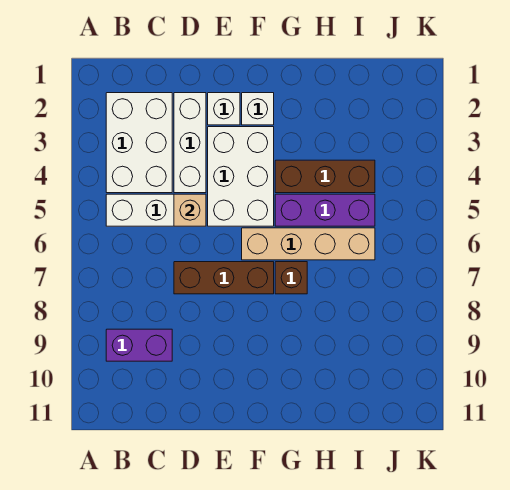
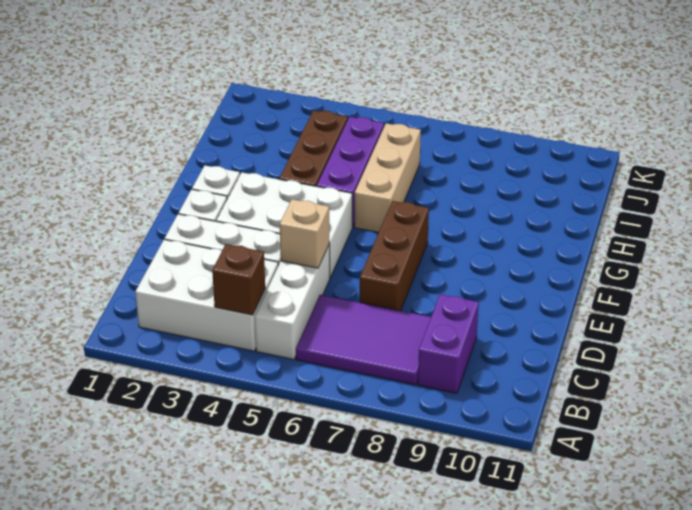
none -> purple 2x3 tile [296,295,431,385]
tan 1x4 brick [242,228,375,260] -> tan 1x3 brick [354,123,421,232]
brown 1x1 brick [275,262,307,294] -> brown 1x1 brick moved to [212,244,265,315]

